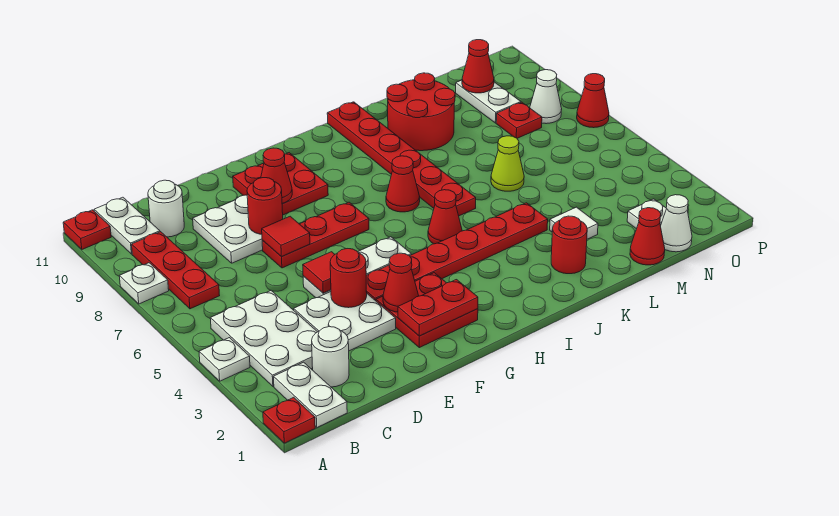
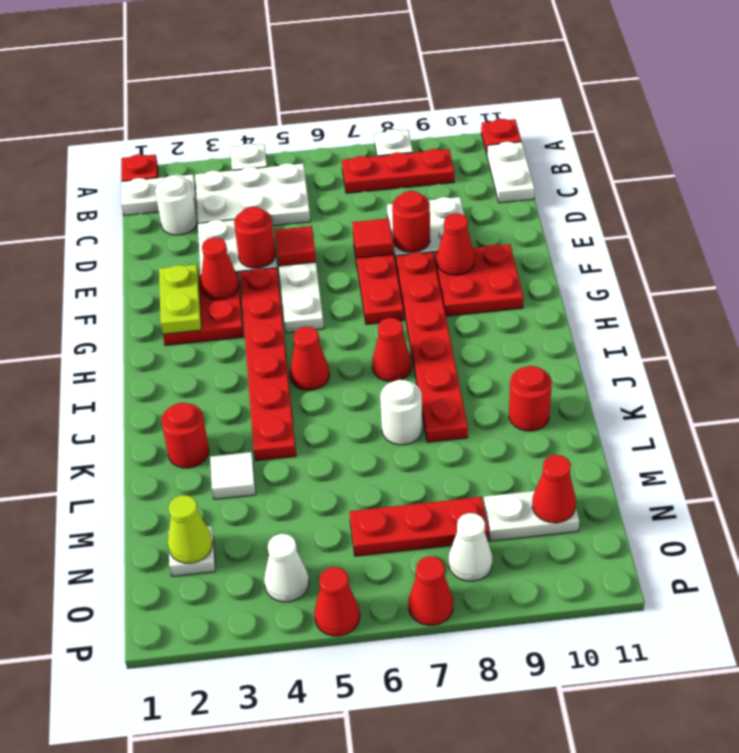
white 1x2 plate [94,197,160,254] -> white 1x2 plate turned to [487,142,534,203]
white 1x1 round brick [148,180,184,237] -> white 1x1 round brick moved to [380,380,422,445]
red 1x2 plate [398,280,478,336] -> lime 1x2 plate [159,264,201,334]
red 1x6 plate [327,102,476,216] -> red 1x6 plate turned to [396,252,468,442]
red 2x2 round brick [387,73,455,151] -> red 1x1 round brick [509,366,552,431]
lime 1x1 cone [491,136,524,191] -> lime 1x1 cone moved to [168,495,212,563]
red 1x1 cone [630,208,665,265] -> red 1x1 cone moved to [314,567,360,636]
white 1x1 cone [661,195,692,252] -> white 1x1 cone moved to [264,534,309,602]
red 1x1 plate [496,102,542,138] -> red 1x3 plate [349,497,489,556]

